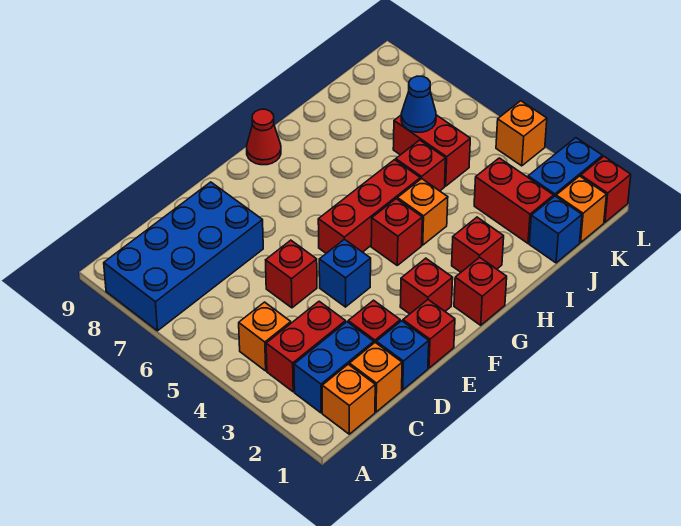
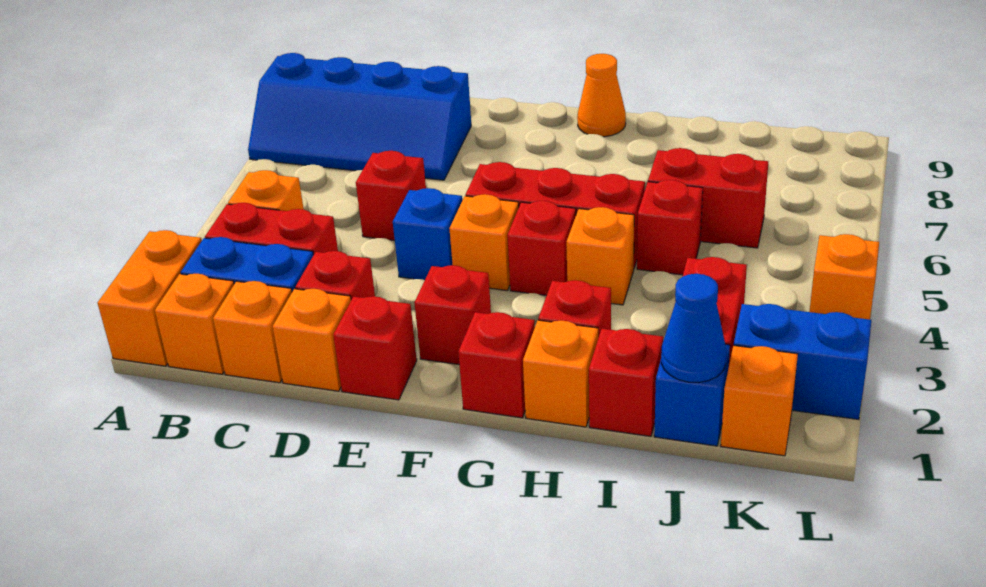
none -> orange 1x2 brick [98,230,202,366]
blue 2x4 brick [104,182,263,331] -> blue 2x4 slope [248,53,471,180]
blue 1x1 brick [376,321,429,390] -> orange 1x1 brick [273,289,351,391]
none -> orange 1x1 brick [449,194,519,291]
red 1x1 cone [247,109,281,165] -> orange 1x1 cone [577,54,626,137]
none -> orange 1x1 brick [523,320,598,427]
red 1x2 brick [393,115,470,186] -> red 1x2 brick turned to [648,148,768,248]
blue 1x1 cone [401,76,436,132] -> blue 1x1 cone moved to [661,274,726,383]
red 1x1 brick [581,157,631,222] -> red 1x1 brick moved to [589,329,664,436]

